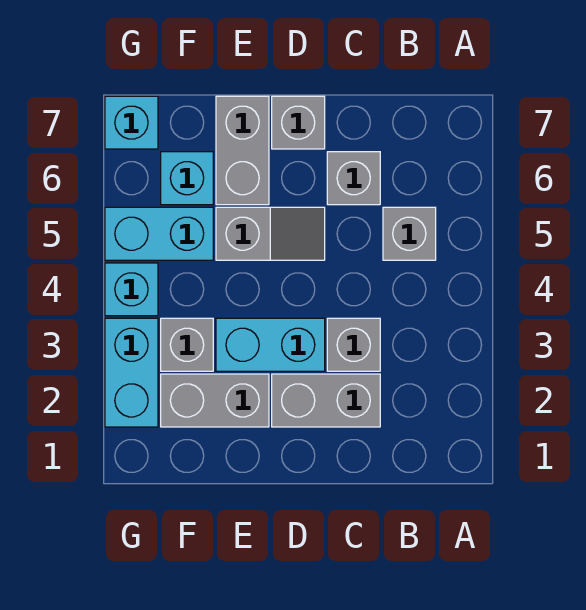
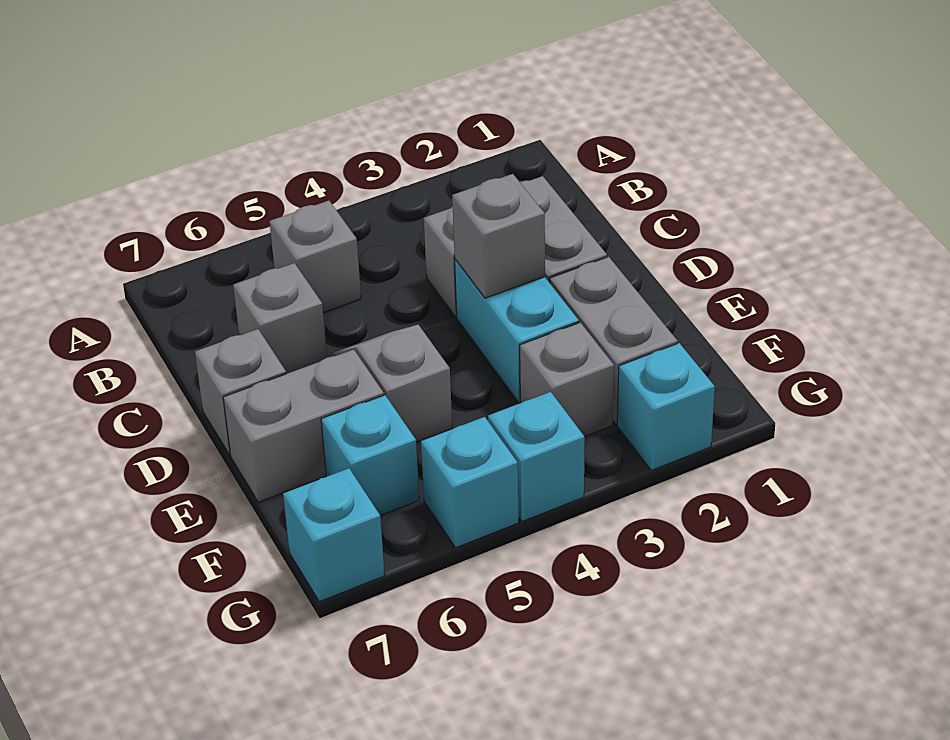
none -> grey 1x1 brick [452,174,545,298]
cyan 1x2 brick [105,207,213,260] -> cyan 1x1 brick [421,417,519,548]
cyan 1x2 brick [105,318,158,427] -> cyan 1x1 brick [617,343,715,470]

